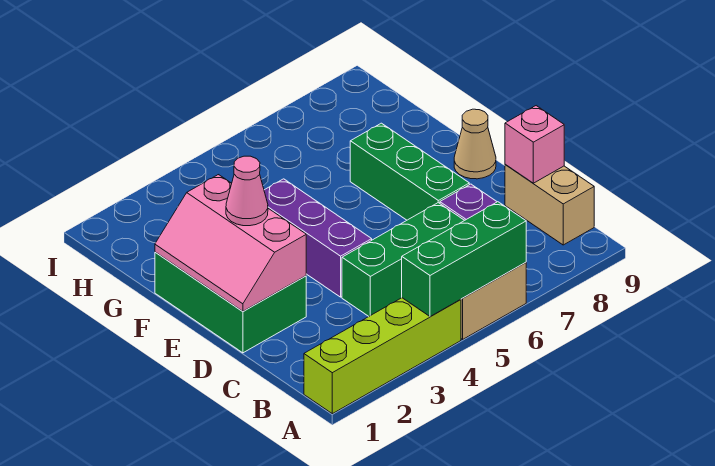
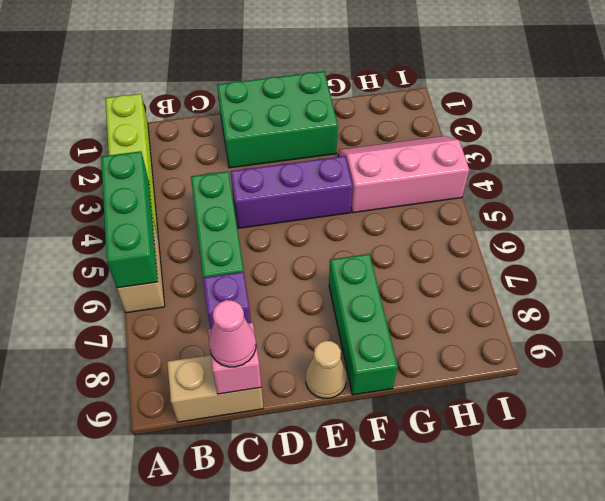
pink 2x3 slope [155,175,306,311] -> pink 2x3 slope moved to [338,136,469,213]
green 1x3 brick [350,123,469,220] -> green 1x3 brick turned to [329,254,398,395]
pink 1x1 cone [226,156,268,226] -> pink 1x1 cone moved to [209,300,256,367]

